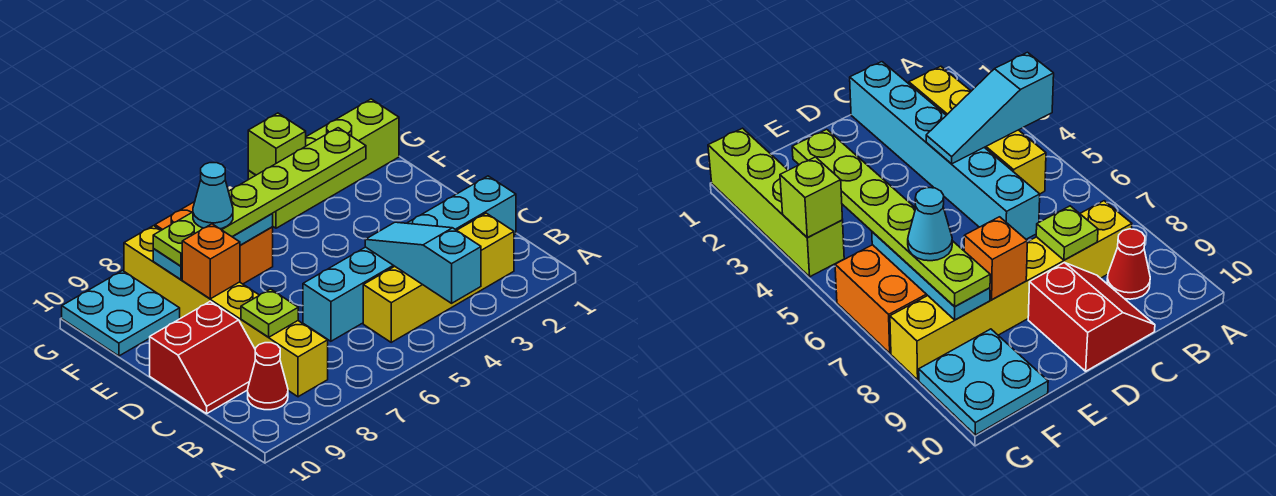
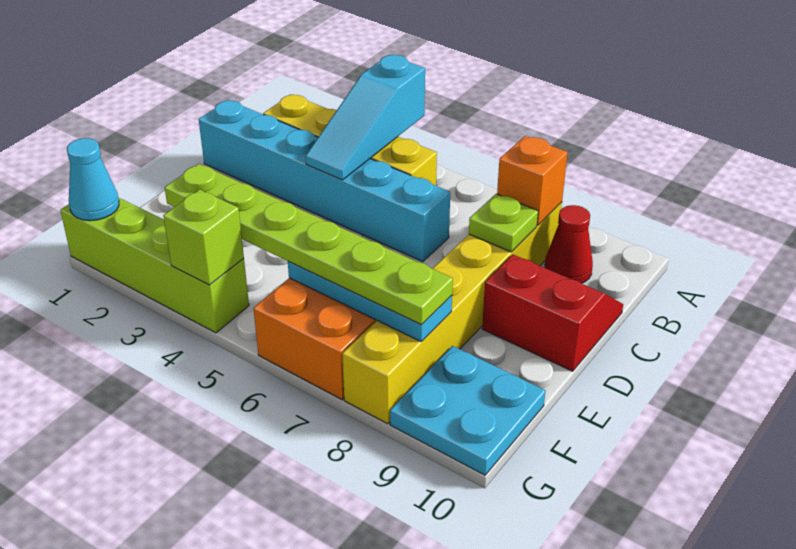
orange 1x1 brick [182,224,240,299] -> orange 1x1 brick moved to [497,136,568,225]
cyan 1x1 cone [193,163,233,229] -> cyan 1x1 cone moved to [67,138,119,221]

